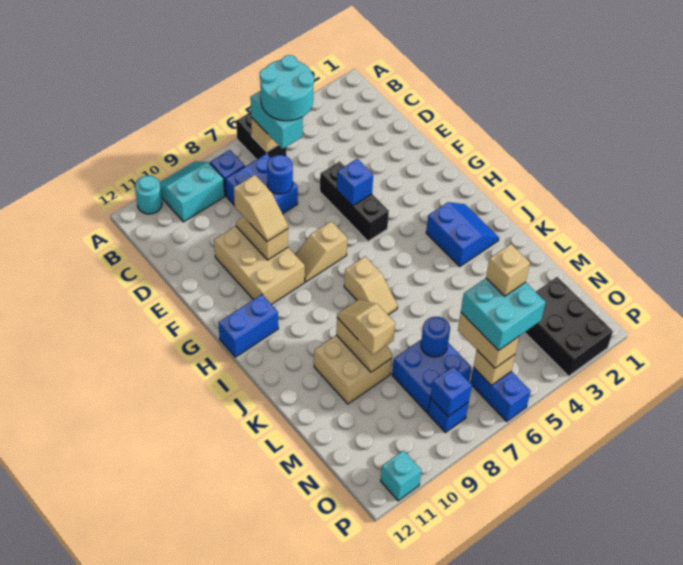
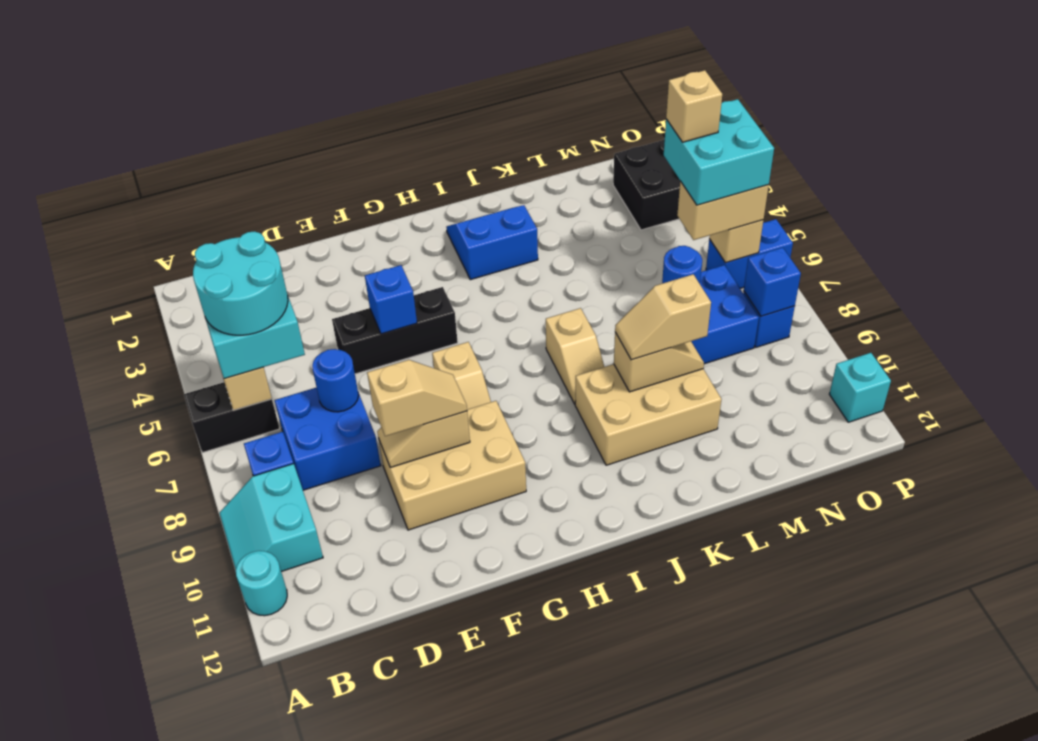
blue 1x2 brick [218,295,278,357] -> none
tan 1x2 slope [344,257,398,315] -> tan 1x2 slope turned to [546,308,604,404]
tan 2x2 brick [314,335,392,404] -> tan 2x3 brick [575,364,721,465]

